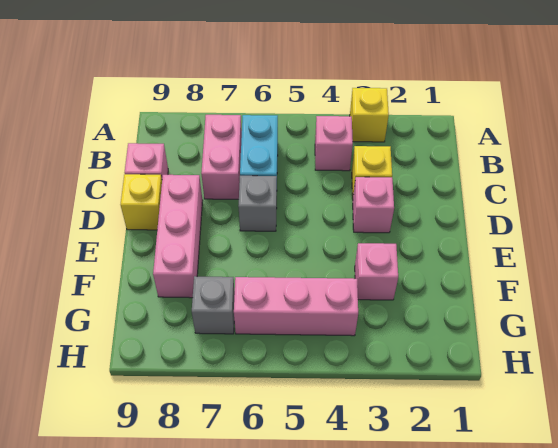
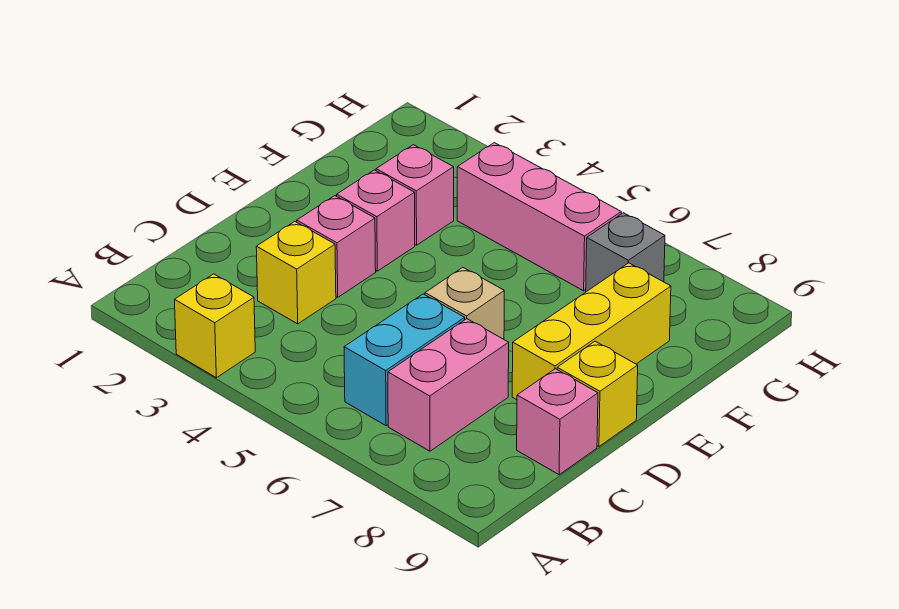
pink 1x1 brick [315,116,353,171] -> pink 1x1 brick moved to [337,170,415,271]
grey 1x1 brick [238,176,277,231] -> tan 1x1 brick [425,268,504,339]
pink 1x3 brick [153,175,203,298] -> yellow 1x3 brick [512,263,671,400]

